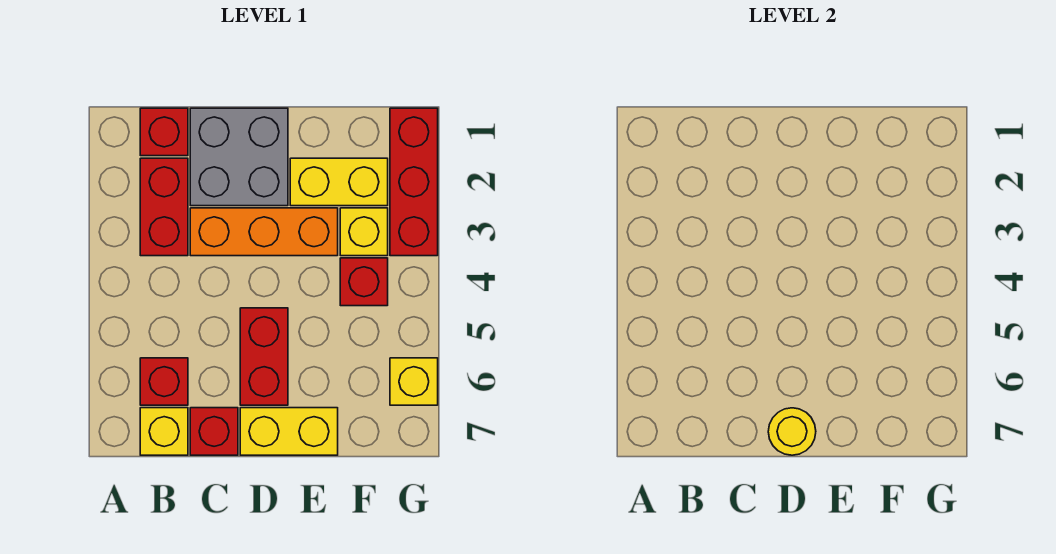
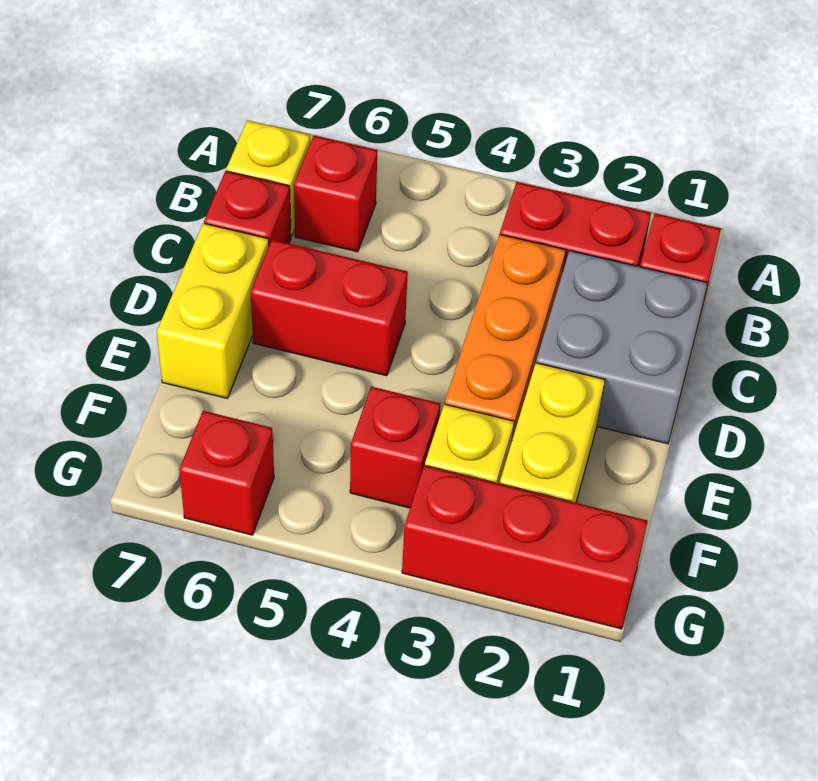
yellow 1x1 round brick [768,408,816,455] -> none
yellow 1x1 brick [390,358,438,405] -> red 1x1 brick [179,411,274,535]

